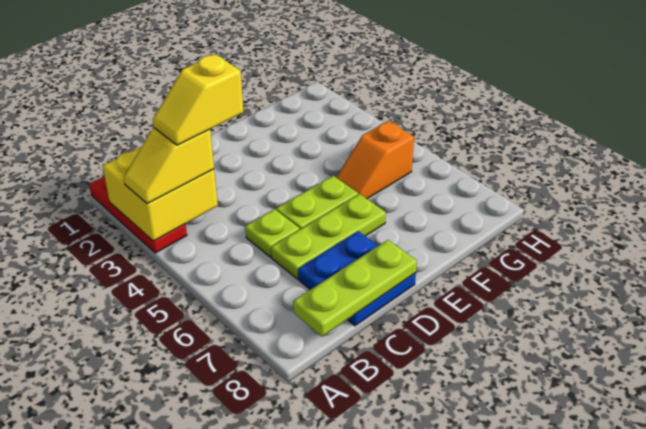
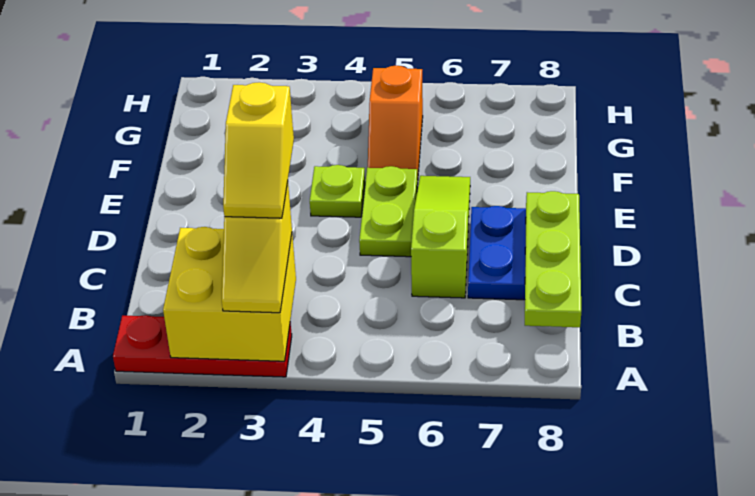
lime 1x1 plate [245,209,300,257] -> lime 1x1 plate moved to [310,165,365,217]
lime 1x3 plate [271,194,386,279] -> lime 1x3 slope [411,176,470,298]

